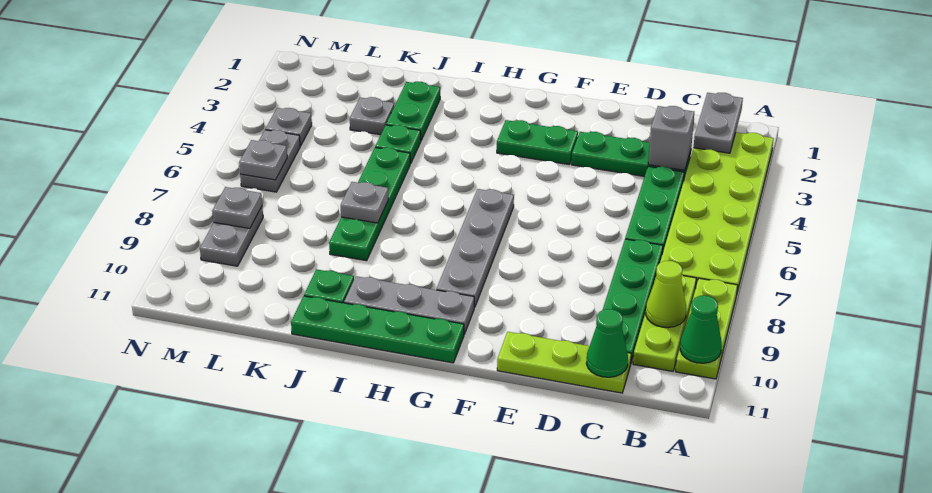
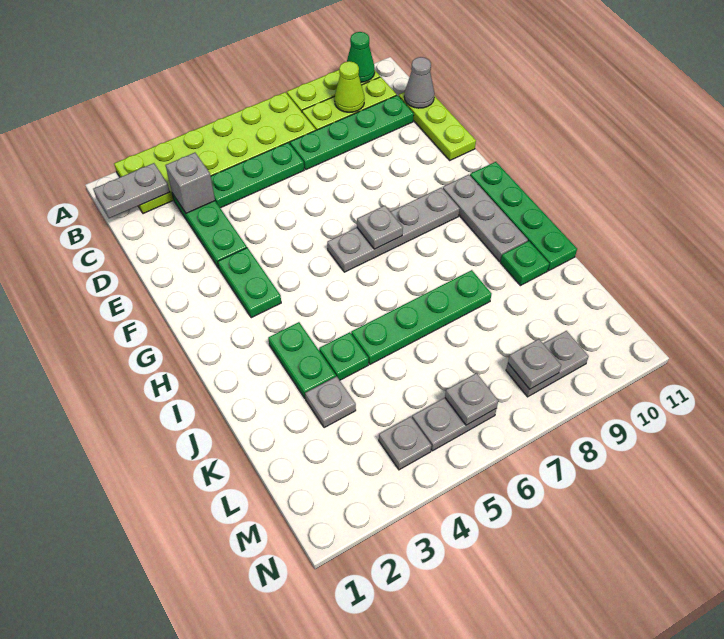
green 1x1 cone [586,309,628,377] -> grey 1x1 cone [404,57,434,108]
green 1x2 plate [386,82,440,140] -> green 1x2 plate turned to [268,322,336,398]
grey 1x1 plate [341,182,389,223] -> grey 1x1 plate moved to [357,206,403,249]

